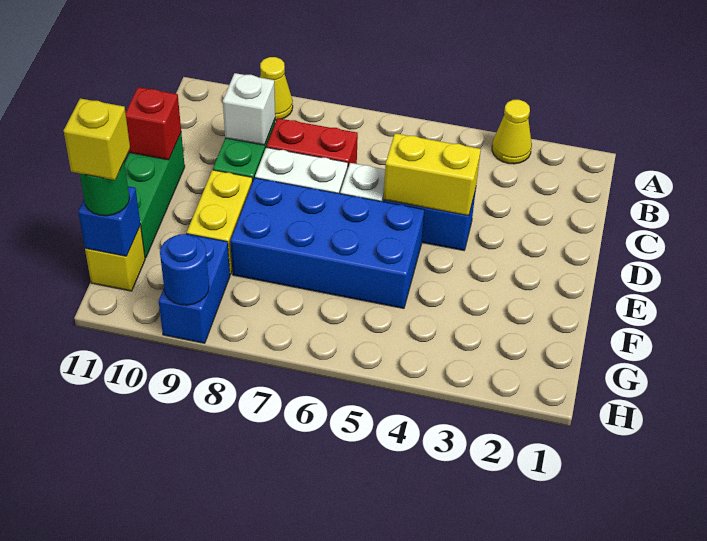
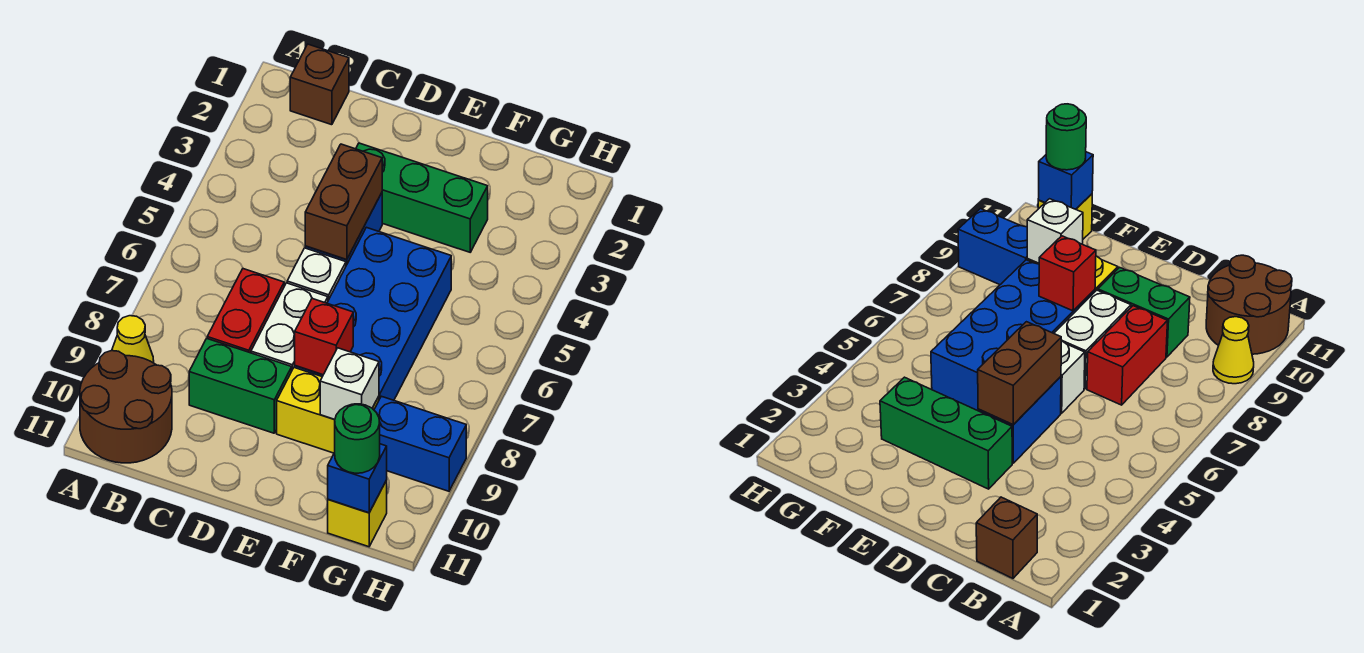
yellow 1x1 cone [492,100,532,164] -> none
none -> brown 2x2 round brick [80,351,172,463]
none -> brown 1x1 brick [290,44,349,125]
white 1x1 brick [223,73,275,145] -> white 1x1 brick moved to [320,348,379,420]
yellow 1x2 brick [384,133,481,216] -> brown 1x2 brick [305,144,382,260]
green 1x3 brick [125,133,185,258] -> green 1x3 brick moved to [356,143,488,252]
red 1x1 brick [125,87,181,160] -> red 1x1 brick moved to [295,299,353,375]
yellow 1x1 brick [64,98,130,180] -> none
blue 1x1 round brick [160,234,209,305] -> none

